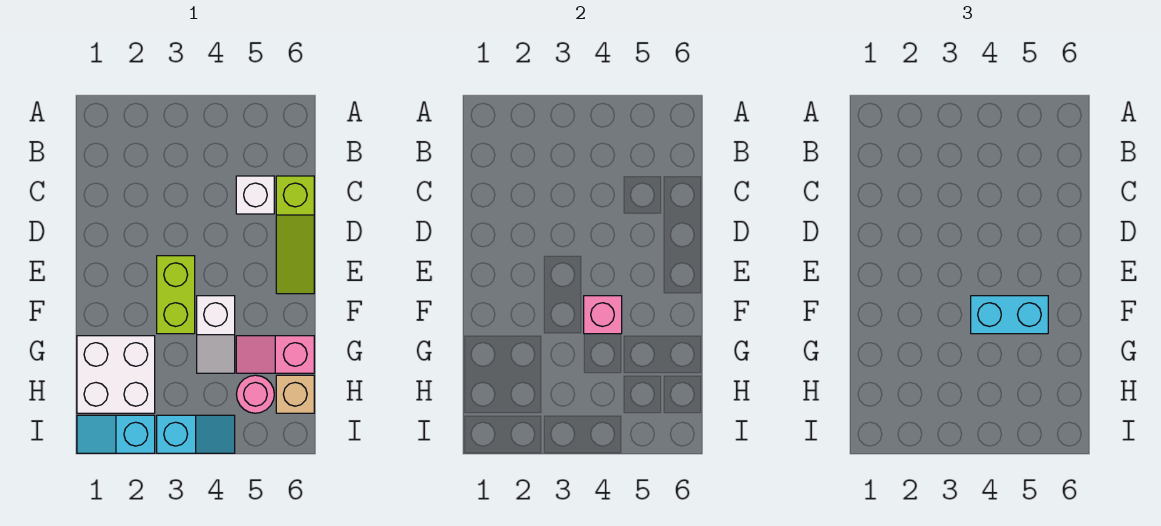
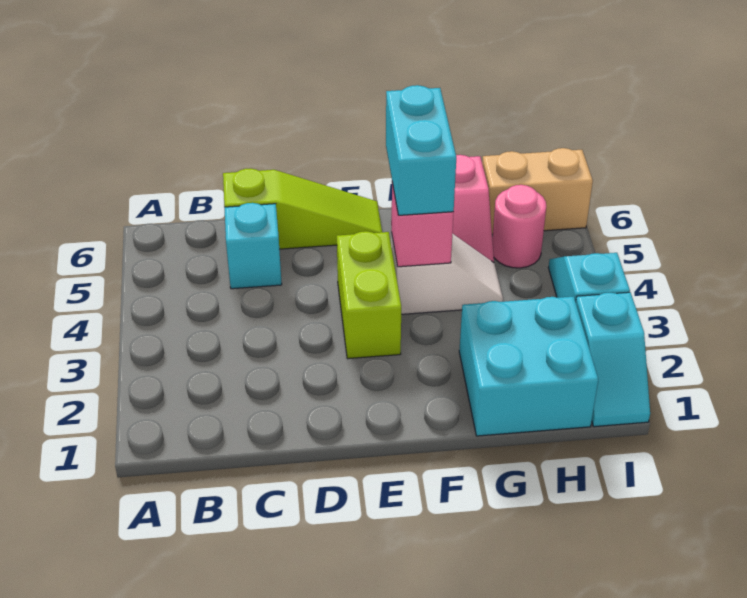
white 1x1 brick [236,176,274,214] -> cyan 1x1 brick [224,203,282,289]
lime 1x2 brick [157,256,195,334] -> lime 1x2 brick turned to [337,231,401,359]
white 2x2 brick [77,336,155,413] -> cyan 2x2 brick [459,296,598,436]
tan 1x1 brick [276,375,314,413] -> tan 1x2 brick [482,148,593,234]

